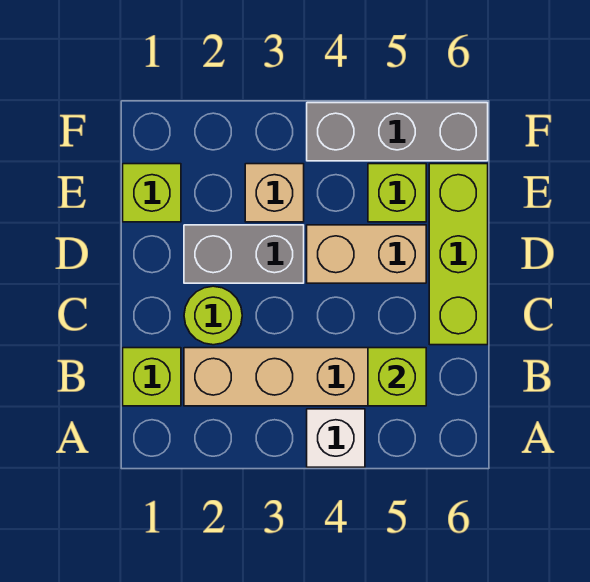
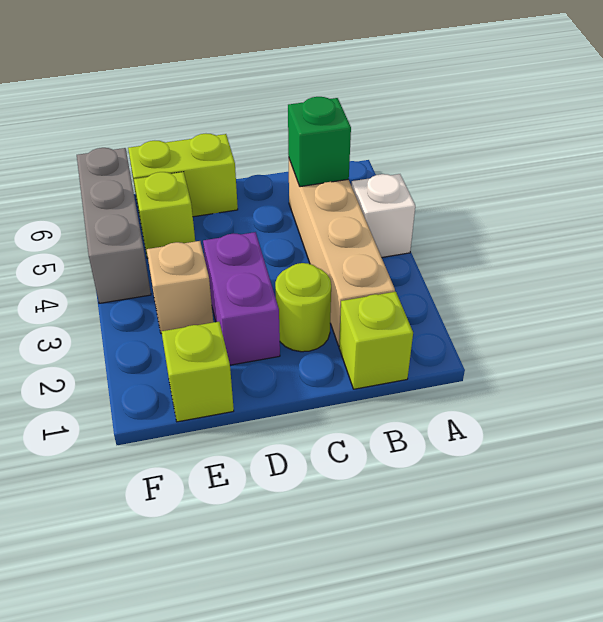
lime 1x1 brick [368,348,426,406] -> green 1x1 brick [288,97,351,187]
lime 1x3 brick [429,164,488,345] -> lime 1x2 brick [128,134,238,217]
grey 1x2 brick [184,225,304,283] -> purple 1x2 brick [203,232,280,365]
tan 1x2 brick [307,225,426,283] -> none

